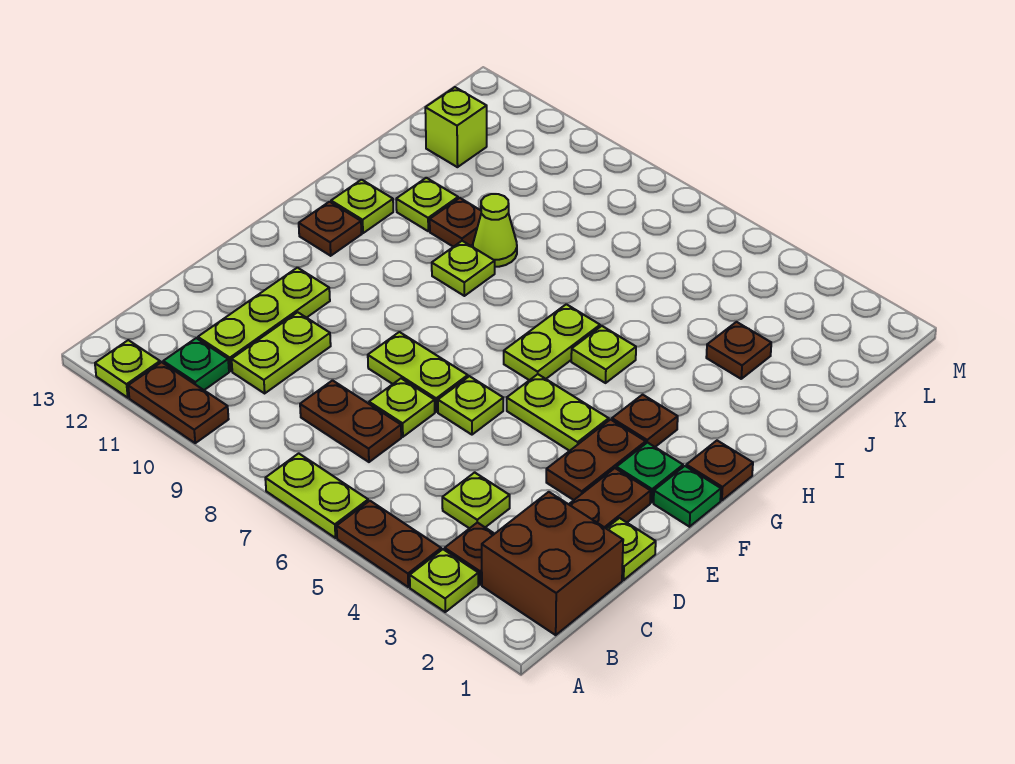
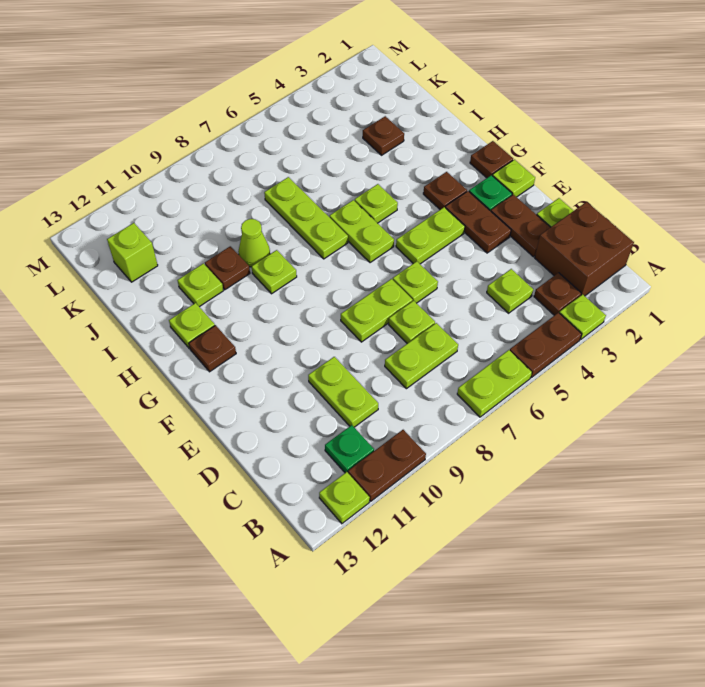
brown 1x2 plate [300,380,401,462] -> lime 1x2 plate [385,323,458,389]
lime 1x3 plate [198,268,330,371] -> lime 1x3 plate moved to [264,177,348,259]
green 1x1 plate [654,466,721,527] -> lime 1x1 plate [492,160,535,197]

